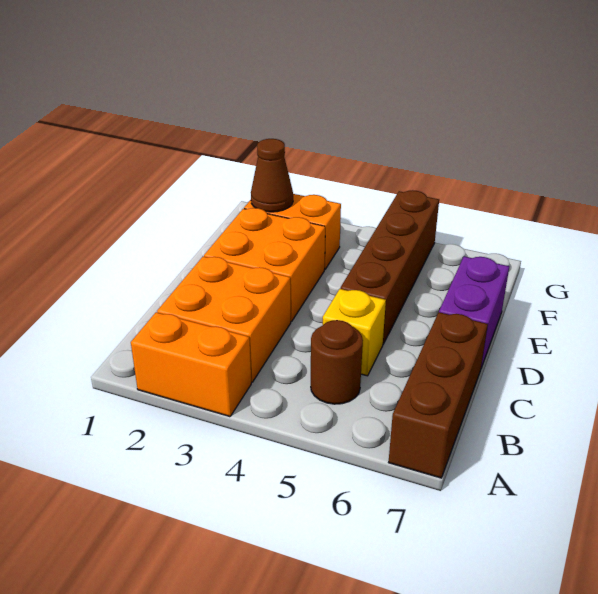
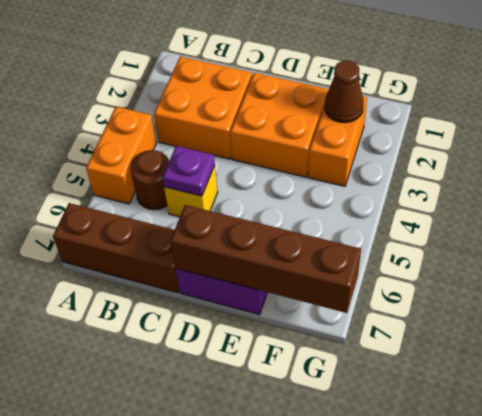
orange 1x2 brick [131,312,251,417] -> orange 1x2 brick moved to [86,107,156,204]
none -> purple 1x1 plate [162,146,215,196]
brown 1x4 brick [340,190,439,344] -> brown 1x4 brick moved to [170,205,361,313]

